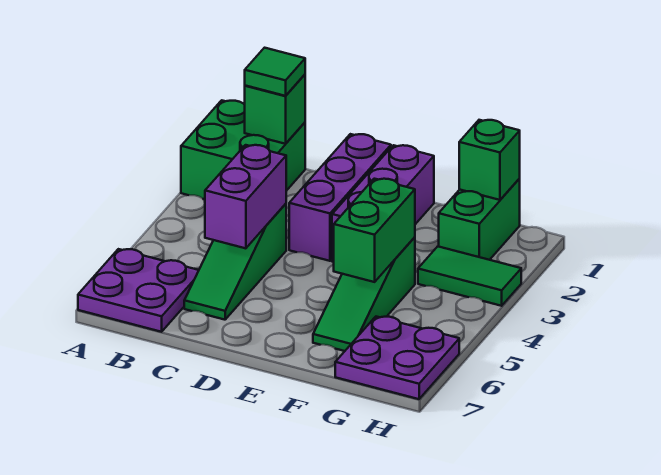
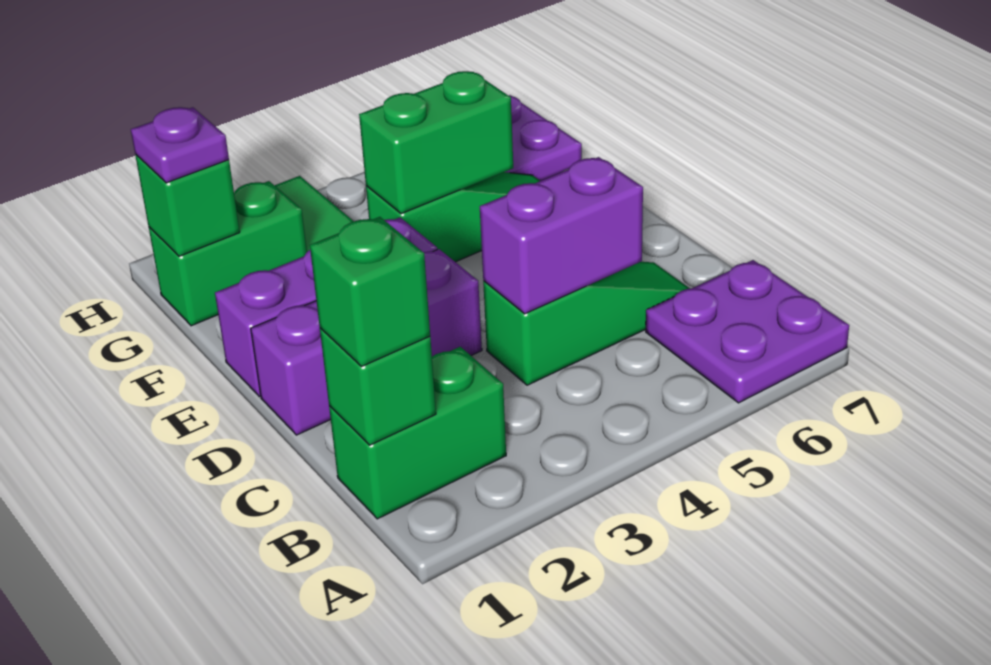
green 2x2 brick [181,100,305,199] -> green 1x2 brick [329,347,506,519]
green 1x1 tile [245,48,305,96] -> green 1x1 brick [310,217,430,367]
none -> purple 1x1 plate [131,107,229,183]

